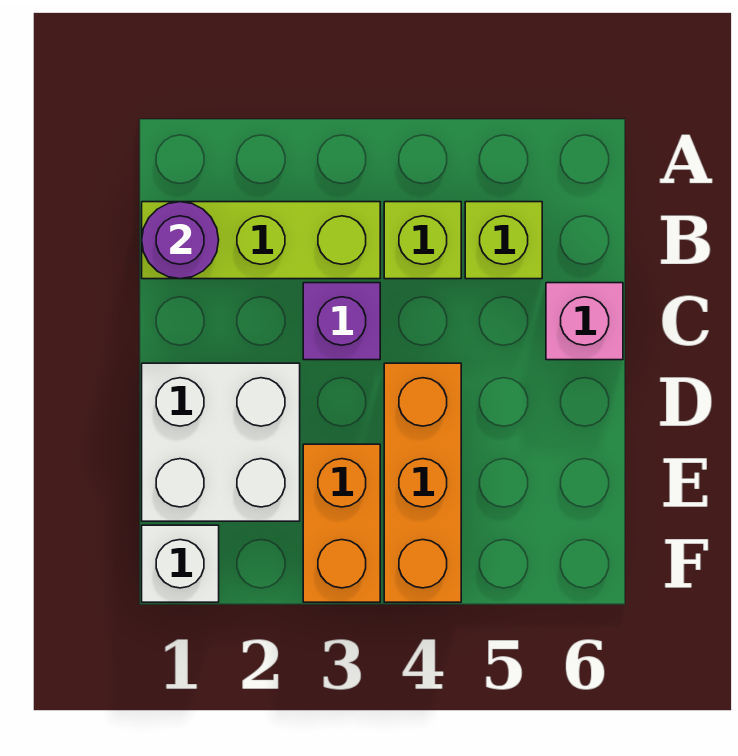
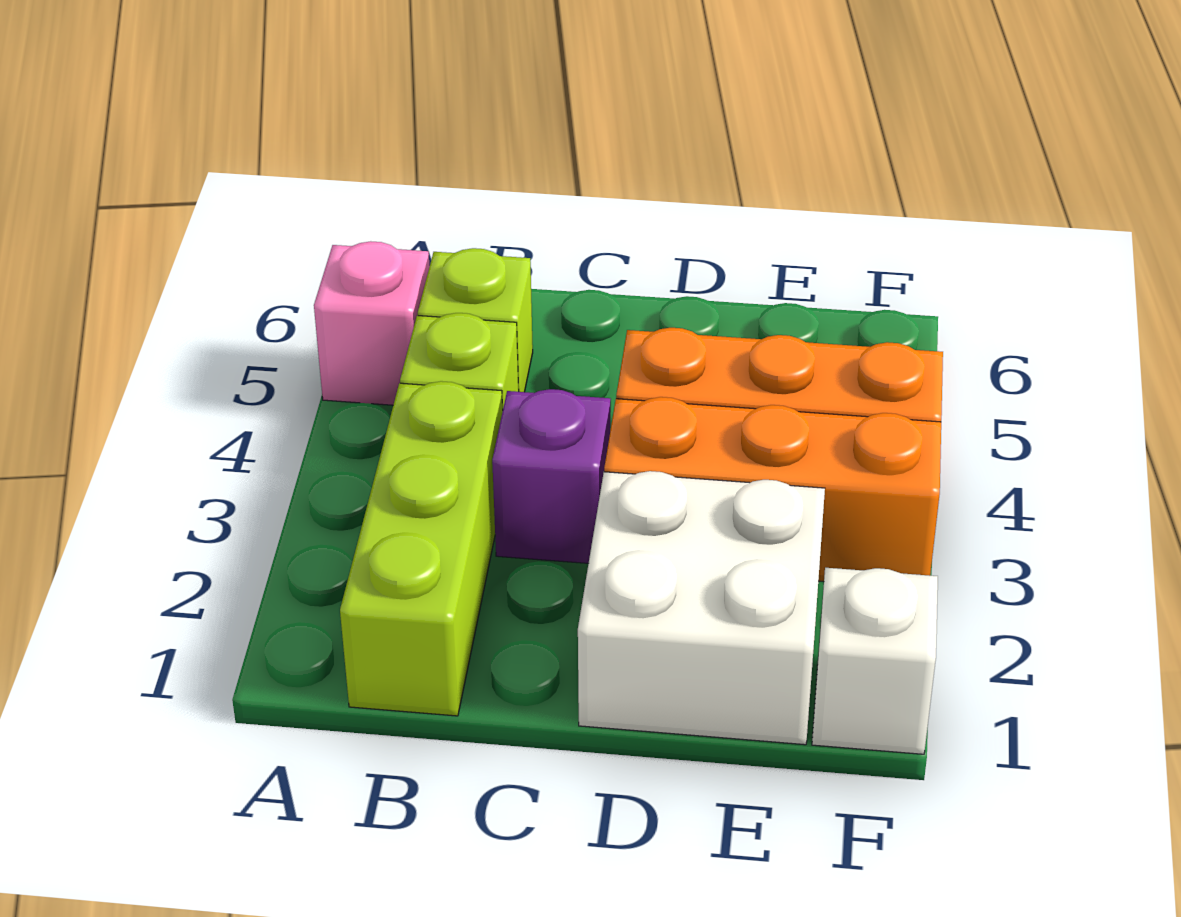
purple 1x1 round brick [142,202,219,279] -> none
pink 1x1 brick [546,283,623,360] -> pink 1x1 brick moved to [314,241,430,405]
orange 1x2 brick [303,444,380,602] -> orange 1x3 brick [604,397,941,582]

